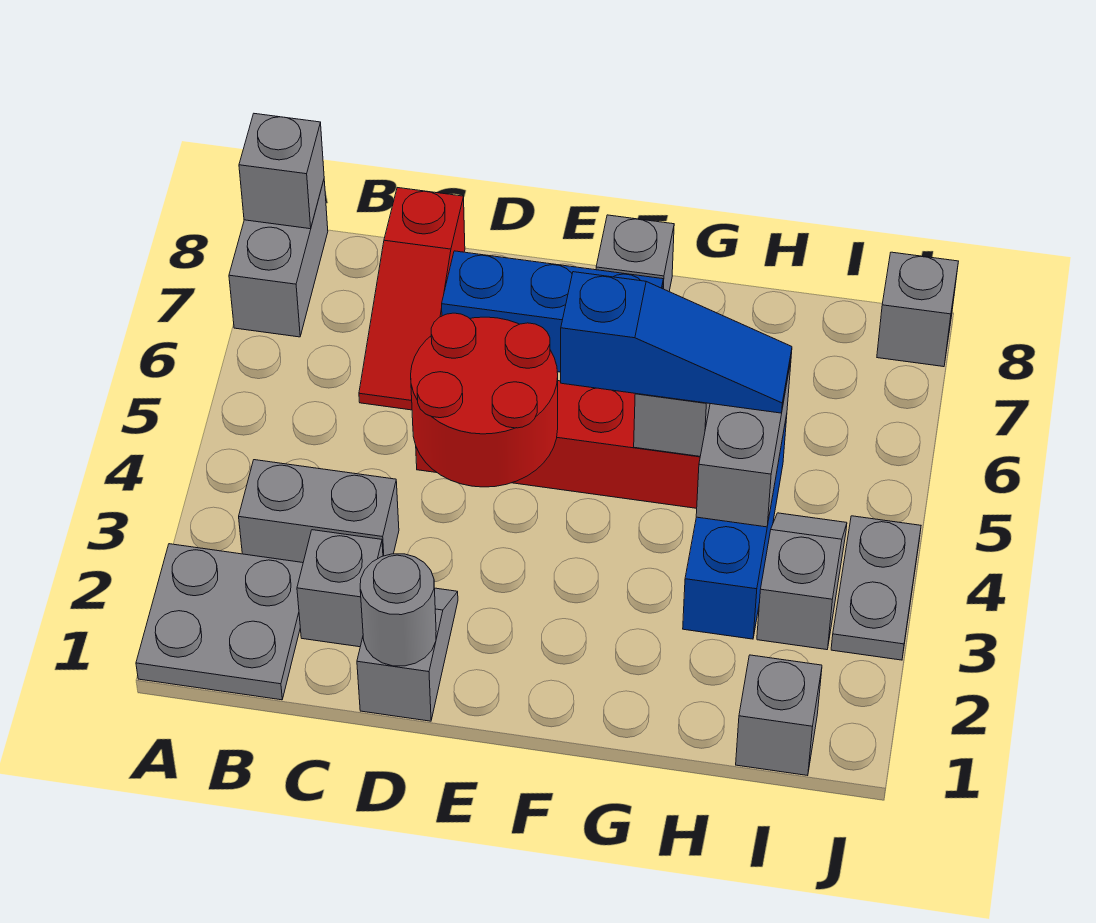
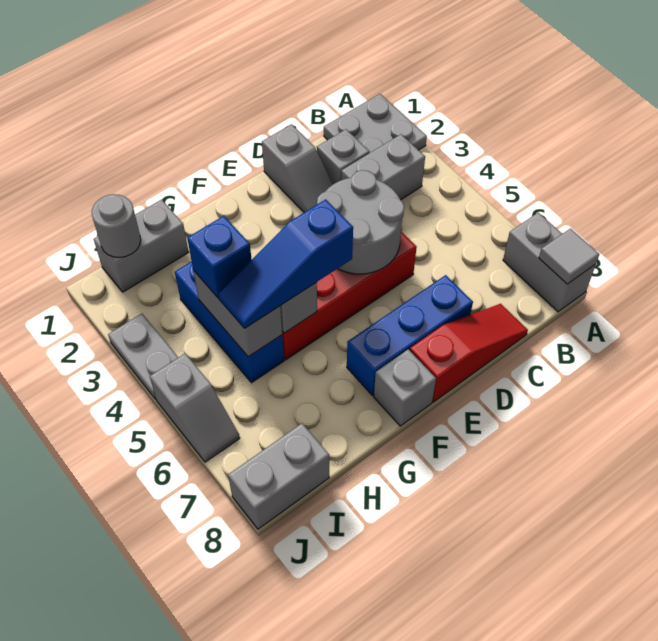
grey 1x1 brick [239,114,324,229] -> grey 1x1 tile [539,229,599,284]
red 1x3 slope [359,188,465,410] -> red 1x3 slope turned to [410,304,528,402]
grey 1x1 round brick [360,554,436,666] -> grey 1x1 round brick moved to [92,194,141,257]
red 2x2 round brick [411,313,558,487] -> grey 2x2 round brick [317,170,404,274]
none -> blue 1x1 brick [187,216,252,298]
grey 1x1 brick [736,655,822,776] -> grey 1x2 brick [94,200,189,292]
grey 1x2 slope [757,513,847,650] -> grey 1x2 slope moved to [150,353,240,462]
grey 1x1 brick [877,252,959,367] -> grey 1x2 brick [228,423,329,529]

